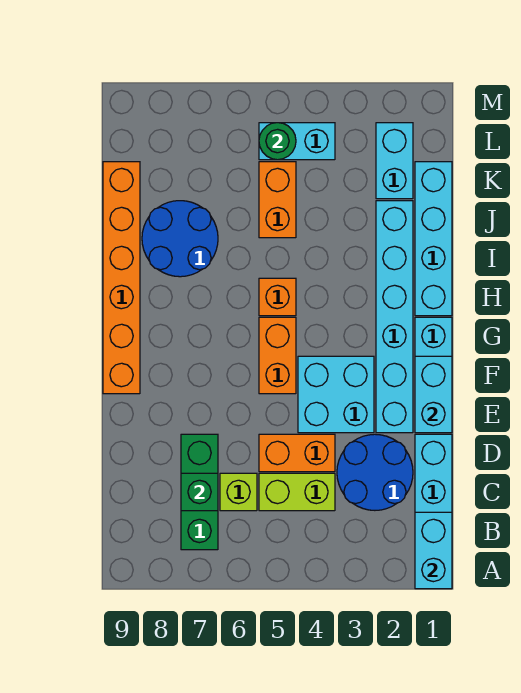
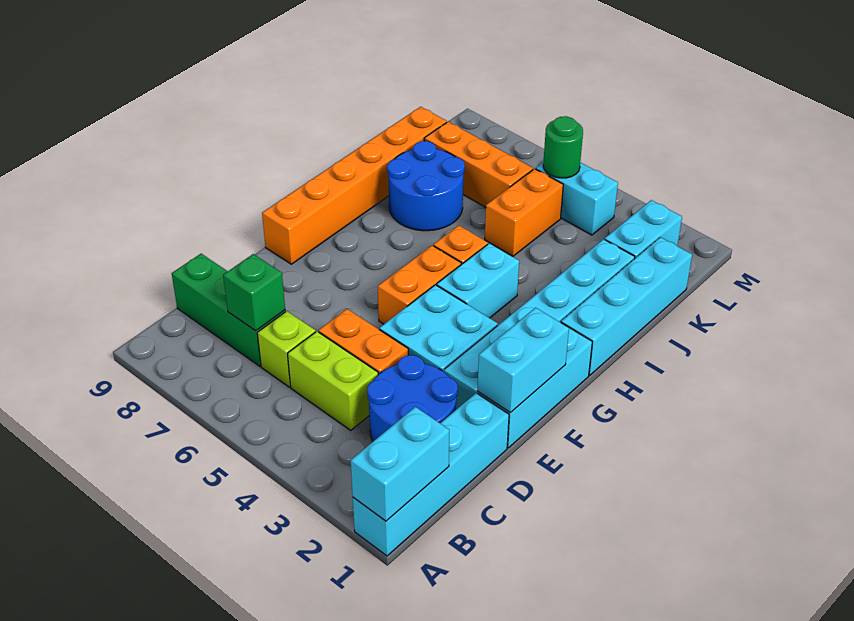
green 1x3 brick [181,434,218,550] -> green 1x3 brick turned to [172,254,285,366]
none -> cyan 1x2 brick [437,243,519,318]
none -> orange 1x3 brick [424,122,533,207]

